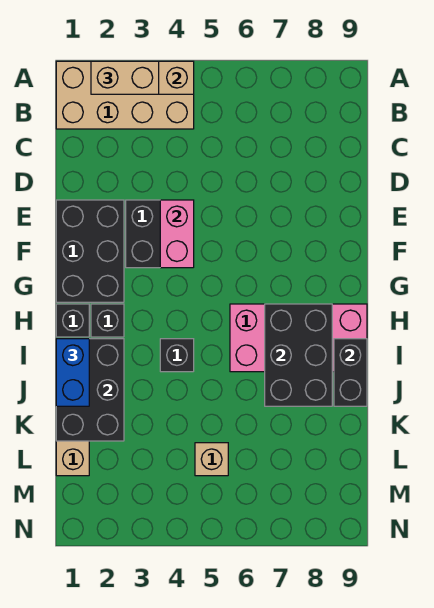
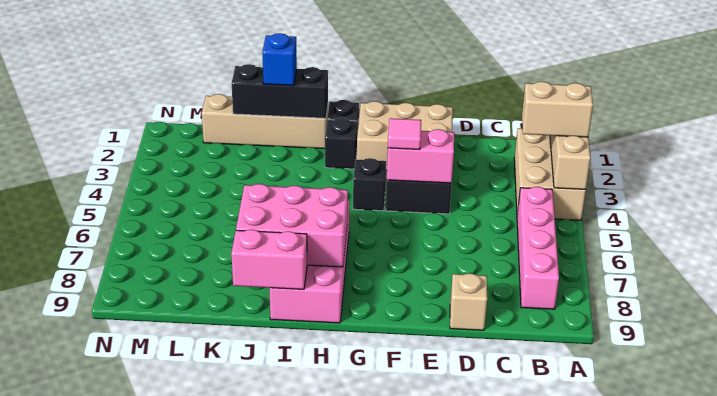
tan 2x4 brick [56,61,194,129] -> tan 2x3 brick [514,128,586,220]
tan 1x2 brick [91,61,159,94] -> tan 1x2 brick turned to [522,82,593,137]
none -> pink 1x4 brick [517,187,559,309]
black 2x3 brick [56,200,124,302] -> tan 2x3 brick [357,101,453,171]
none -> pink 1x1 tile [388,118,421,150]
black 2x3 brick [265,304,332,406] -> pink 2x3 brick [236,184,348,267]
black 2x3 brick [56,339,124,441] -> black 1x3 brick [232,64,328,118]
blue 1x2 brick [56,339,89,406] -> blue 1x1 brick [262,33,297,86]
black 1x1 brick [160,339,194,372] -> black 1x1 brick moved to [353,158,386,211]
black 1x2 brick [334,339,367,406] -> pink 1x2 brick [231,229,307,289]
tan 1x1 brick [195,443,228,476] -> tan 1x1 brick moved to [450,273,487,330]

